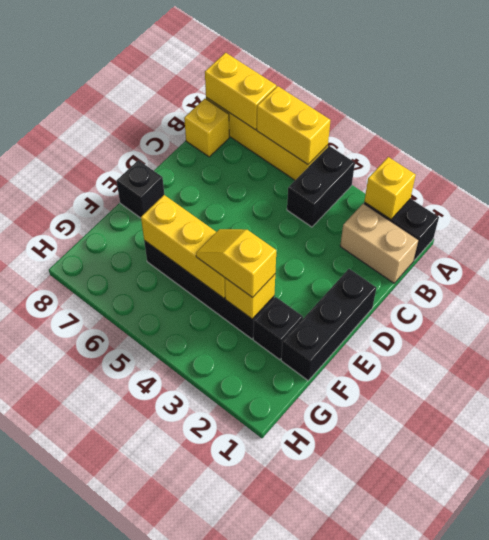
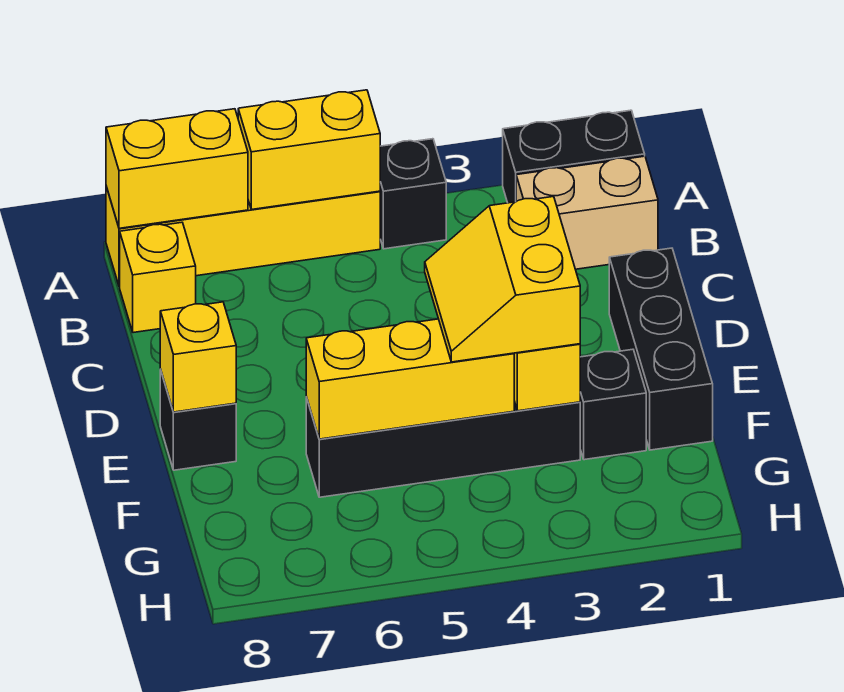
yellow 1x1 brick [364,157,416,219] -> yellow 1x1 brick moved to [160,302,236,412]
black 1x2 brick [287,146,355,227] -> black 1x1 brick [380,139,446,249]
yellow 1x2 slope [196,229,276,298] -> yellow 2x2 slope [425,196,580,362]

